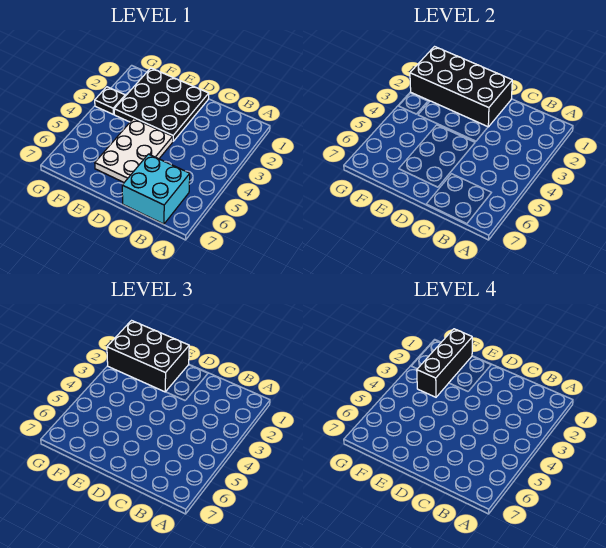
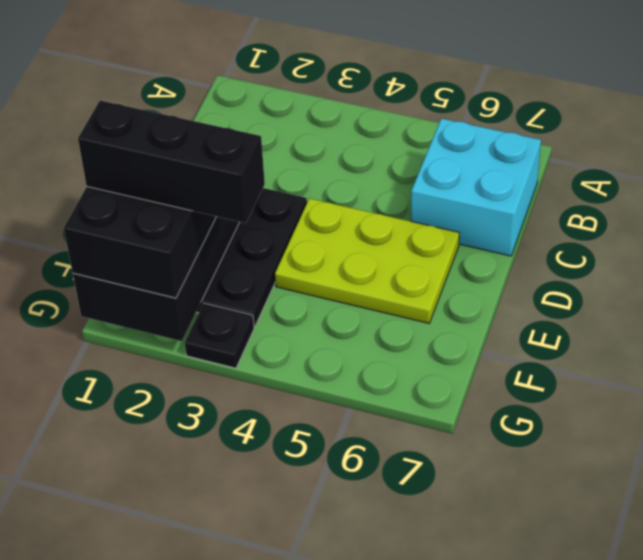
white 2x3 plate [95,119,173,182] -> lime 2x3 plate [275,198,459,323]

